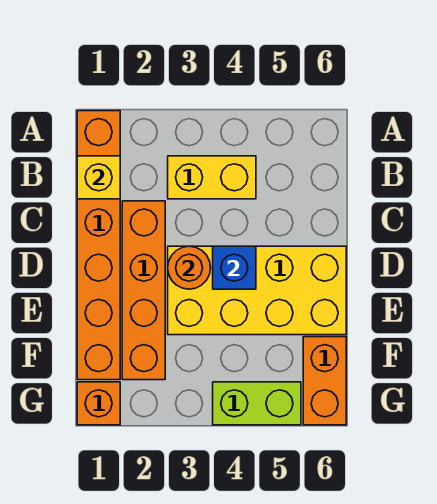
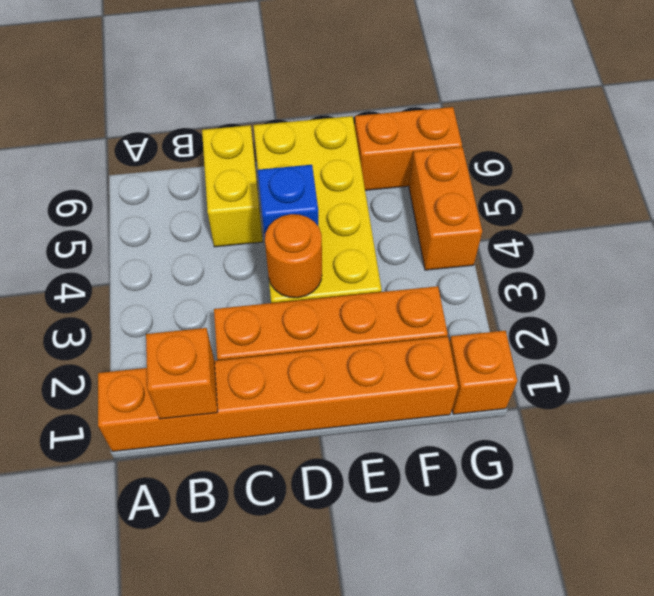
yellow 1x1 brick [77,156,120,199] -> orange 1x1 brick [146,328,218,419]
yellow 1x2 brick [168,156,256,199] -> yellow 1x2 brick moved to [202,125,263,247]
lime 1x2 brick [213,382,301,425] -> orange 1x2 brick [409,147,482,270]

